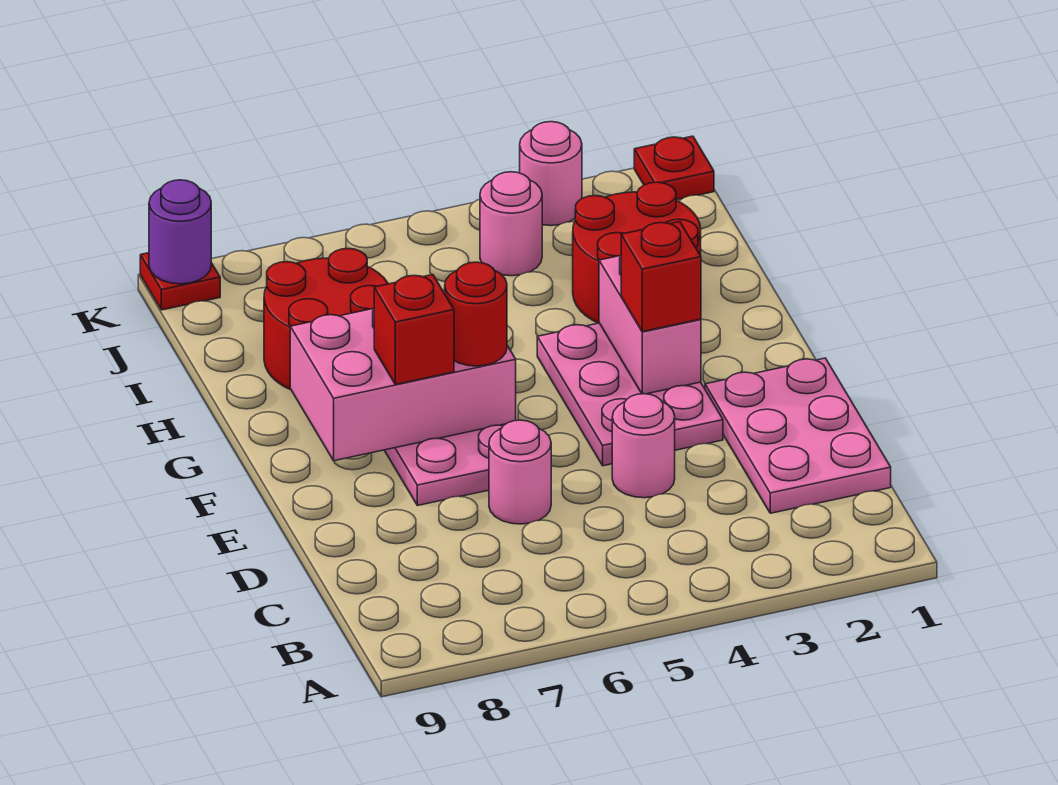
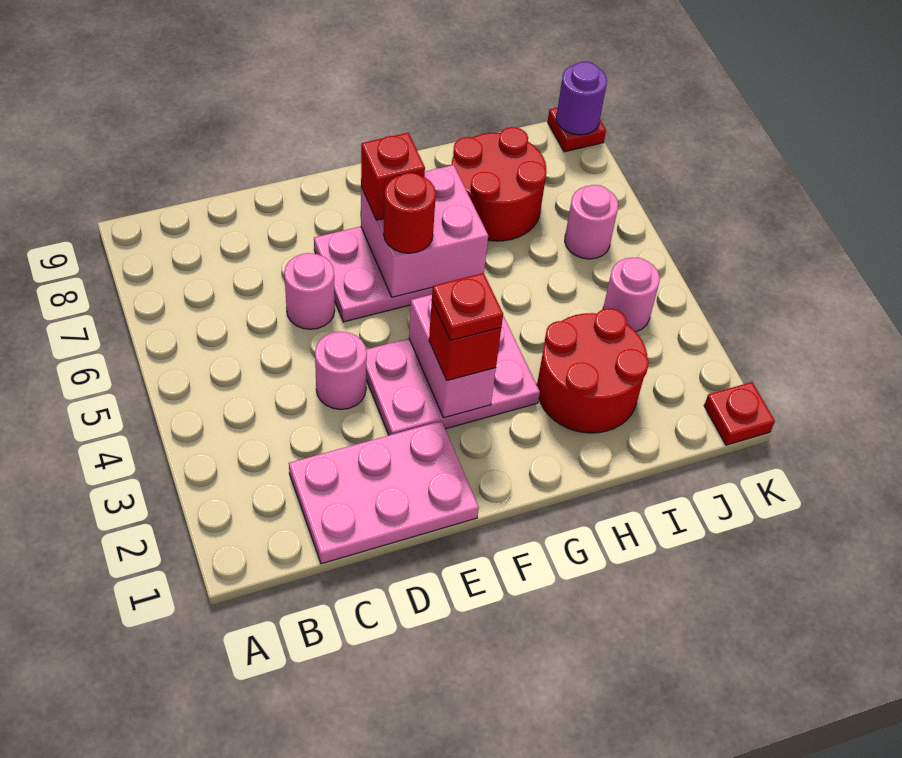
pink 1x2 brick [599,256,701,394] -> pink 1x2 brick turned to [409,295,496,418]
none -> red 1x1 plate [432,273,503,341]
pink 2x3 brick [290,290,516,461] -> pink 2x2 brick [361,165,488,297]
pink 1x1 round brick [520,122,582,226] -> pink 1x1 round brick moved to [565,185,618,259]

